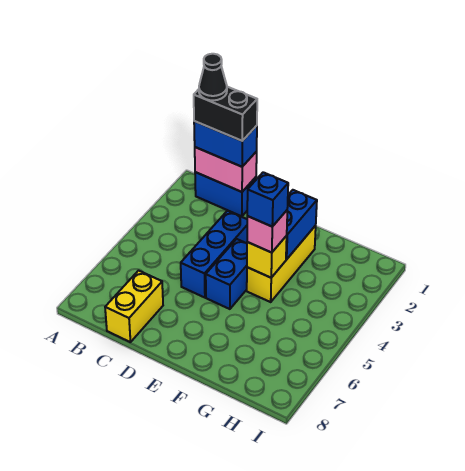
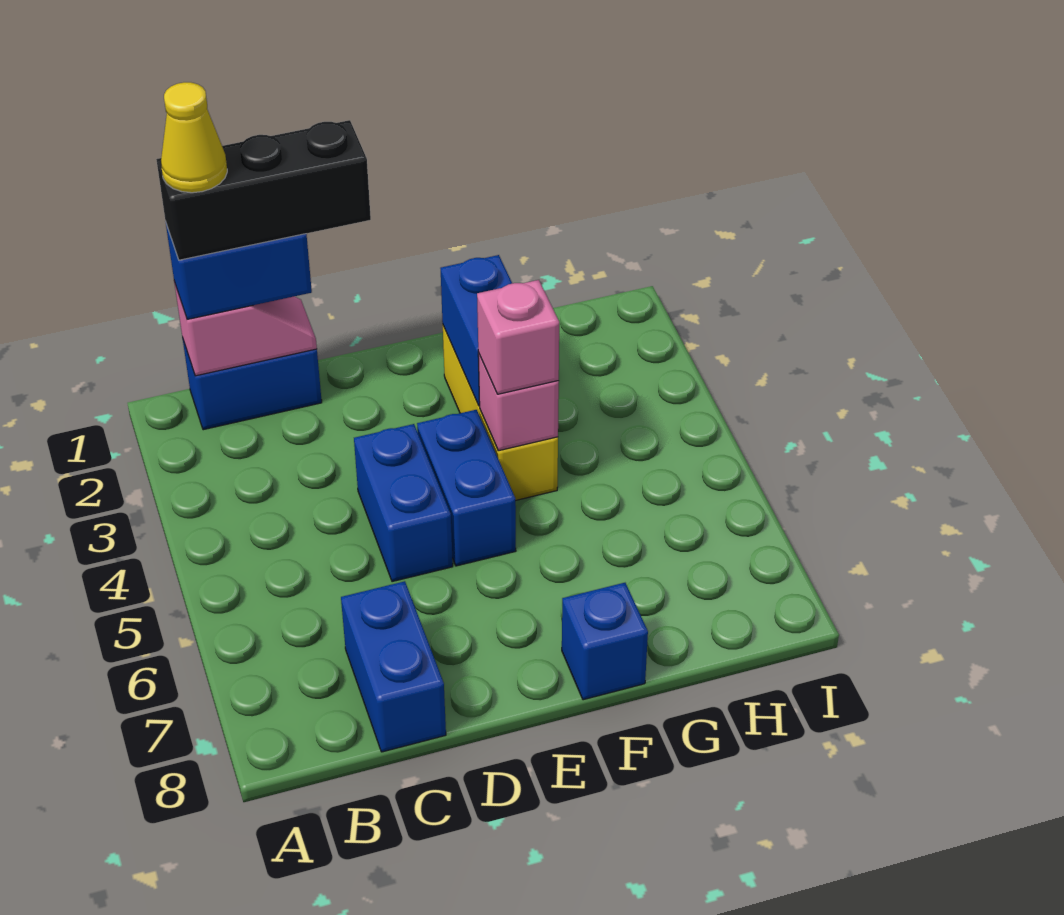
pink 1x2 brick [195,147,257,192] -> pink 1x2 slope [174,282,317,376]
black 1x2 brick [194,87,257,141] -> black 1x3 brick [156,120,371,260]
black 1x1 cone [199,54,227,100] -> yellow 1x1 cone [161,82,227,193]
yellow 1x2 brick [105,271,163,342] -> blue 1x2 brick [341,581,446,752]
blue 1x3 brick [181,211,247,298] -> blue 1x2 brick [354,424,453,582]
yellow 1x1 brick [247,236,287,278] -> pink 1x1 brick [478,353,559,451]
blue 1x1 brick [247,172,288,227] -> blue 1x1 brick moved to [562,583,648,700]

